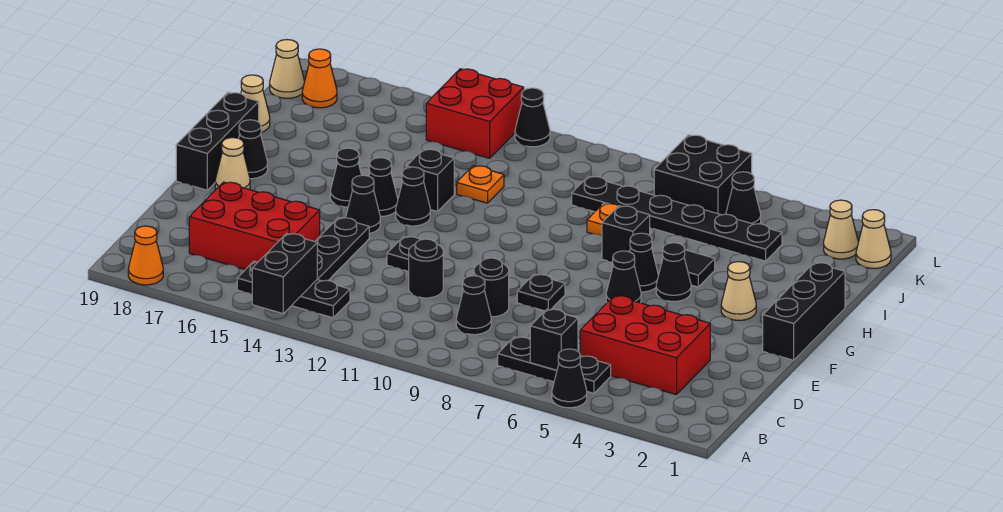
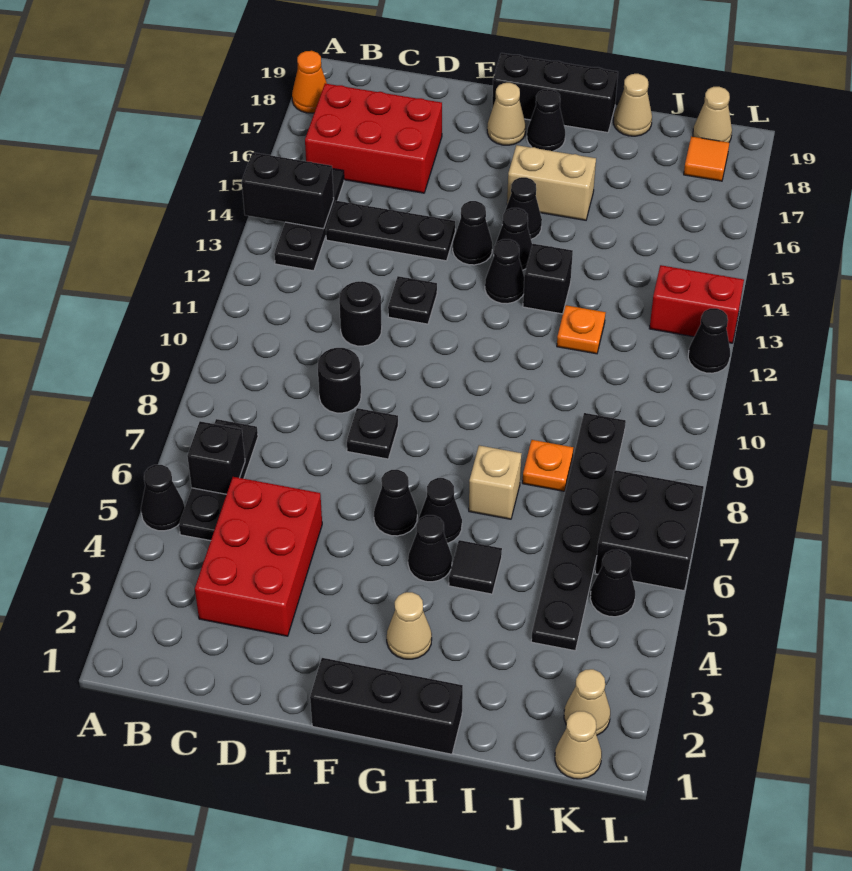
black 1x1 cone [456,276,491,335] -> none
red 2x3 brick [189,182,320,270] -> red 2x3 brick turned to [305,84,442,193]
none -> tan 1x2 brick [507,145,596,220]
black 1x1 brick [602,206,650,261] -> tan 1x1 brick [469,445,522,519]
red 2x2 brick [426,69,524,158] -> red 1x2 brick [649,265,744,343]
orange 1x1 cone [302,49,337,108] -> orange 1x1 tile [684,136,729,181]

